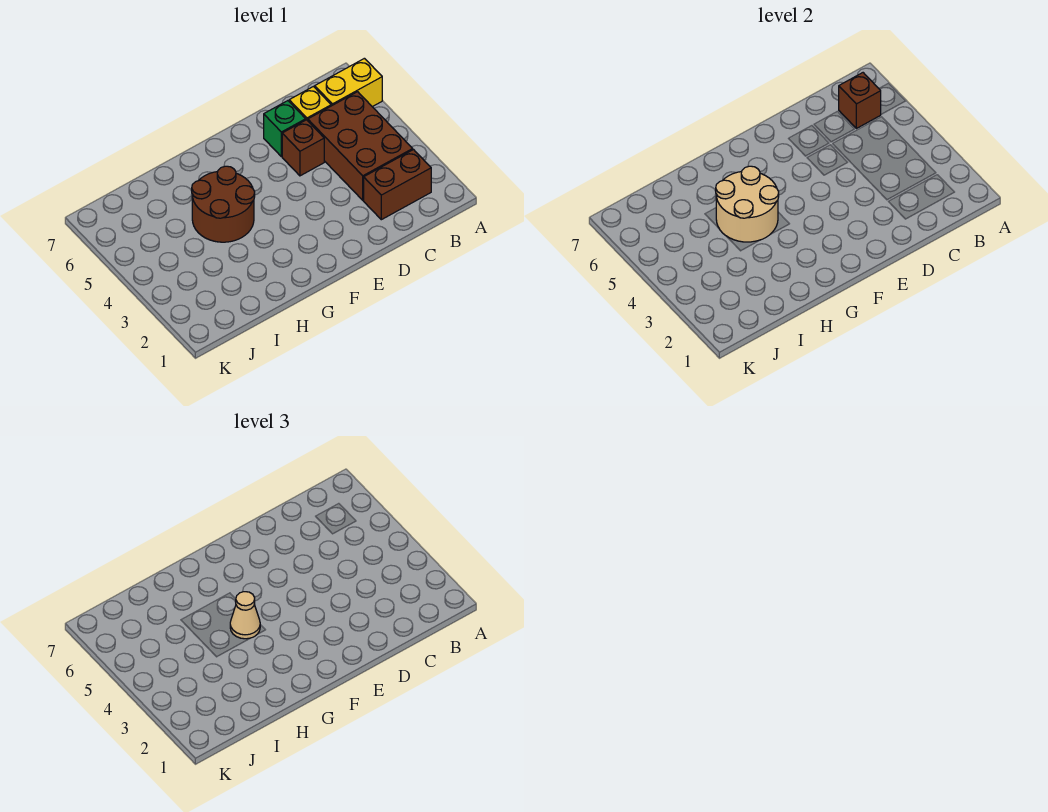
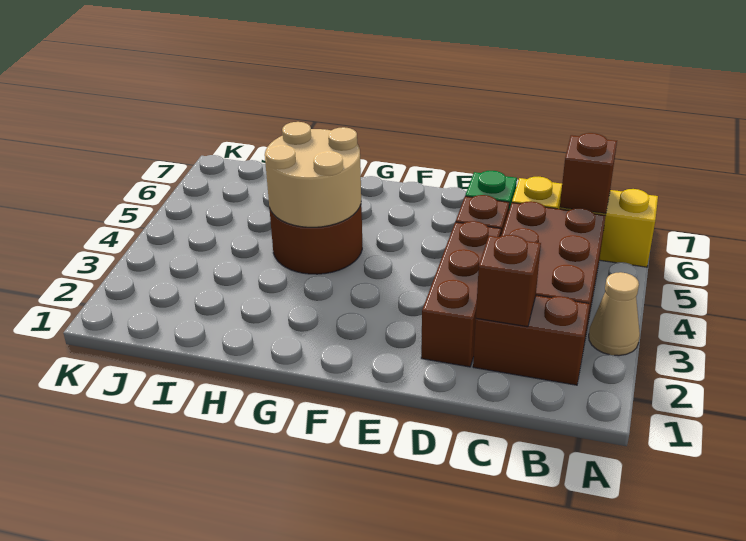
none -> brown 1x1 brick [476,235,541,327]
none -> brown 1x3 brick [421,221,501,367]
tan 1x1 cone [230,592,260,639] -> tan 1x1 cone moved to [589,272,640,356]

